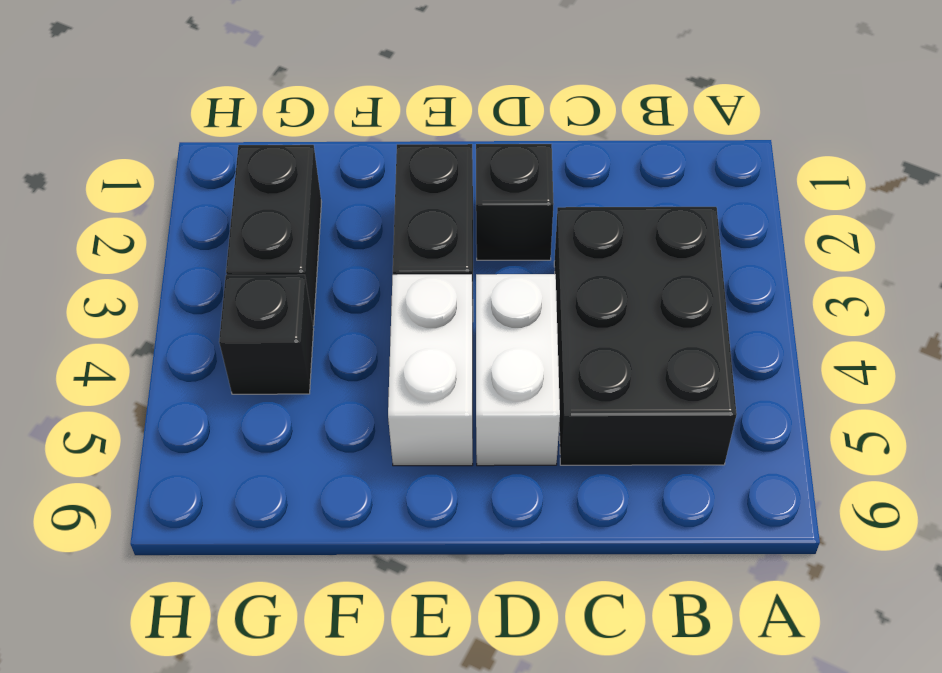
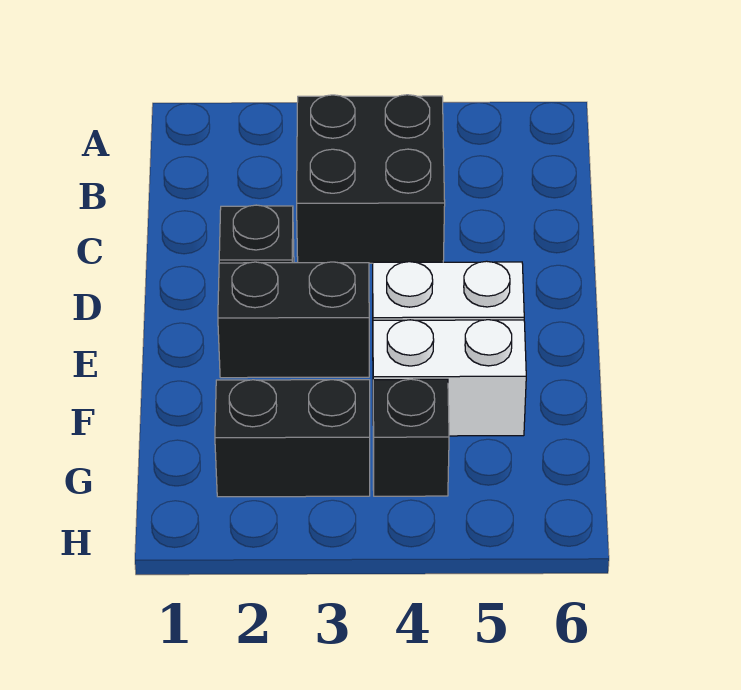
black 2x3 brick [554,207,737,465] -> black 2x2 brick [297,95,445,263]
white 1x2 brick [476,274,560,466] -> white 1x2 brick moved to [373,320,526,436]

